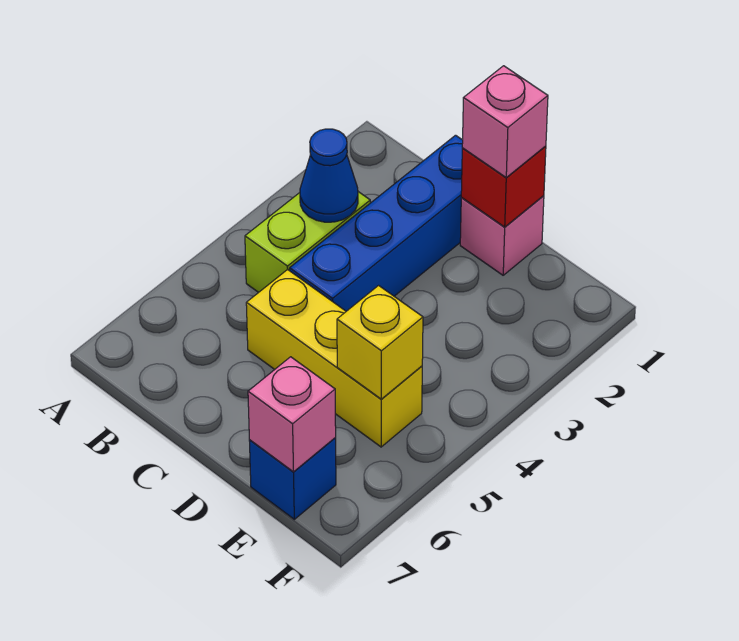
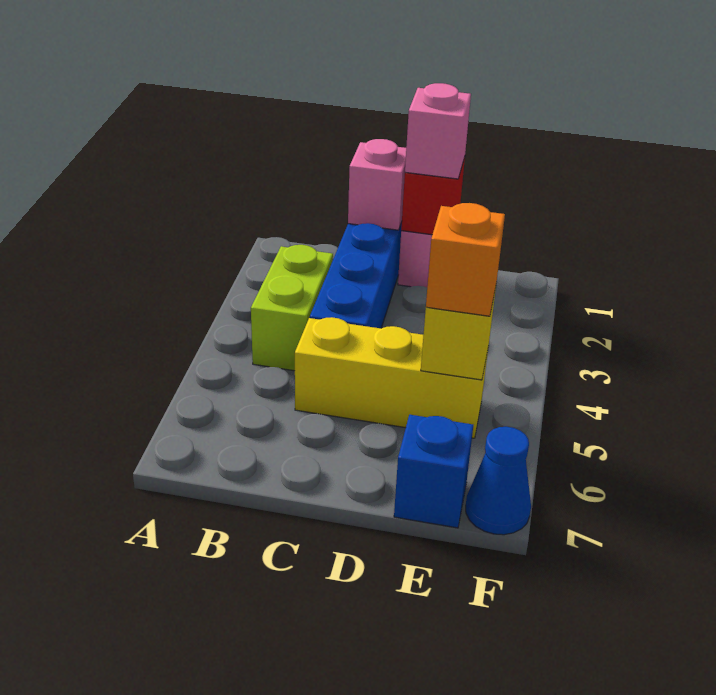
blue 1x1 cone [300,129,358,222] -> blue 1x1 cone moved to [466,427,531,535]
none -> orange 1x1 brick [426,203,505,316]
pink 1x1 brick [248,357,336,472] -> pink 1x1 brick moved to [348,139,406,230]

